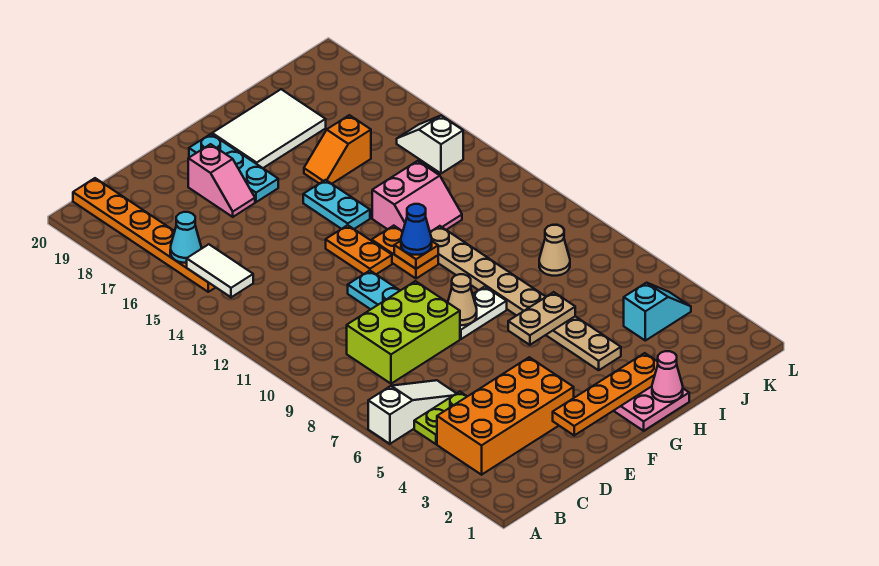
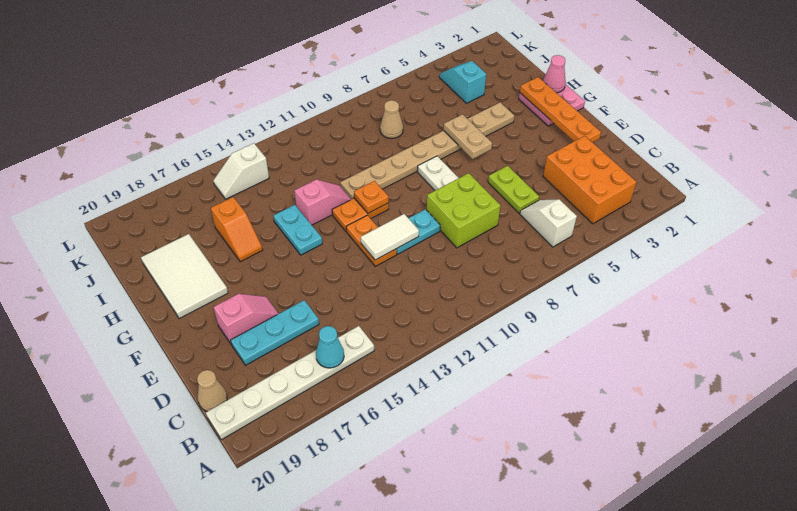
white 1x3 slope [368,380,456,444] -> white 1x2 slope [520,199,577,247]
orange 2x4 brick [437,357,574,475] -> orange 2x3 brick [543,136,636,224]
lime 1x2 plate [414,392,467,444] -> lime 1x2 plate moved to [488,166,539,213]
white 1x2 tile [187,244,253,297] -> white 1x2 tile moved to [361,214,419,260]
orange 1x6 plate [73,178,216,292] -> white 1x6 plate [206,326,374,440]
lime 2x3 brick [347,281,460,384] -> lime 2x2 brick [427,173,500,248]
tan 1x1 cone [448,274,477,325] -> tan 1x1 cone moved to [197,370,227,411]
orange 1x2 plate [326,225,392,274] -> orange 1x2 plate turned to [346,215,397,266]
cyan 1x3 plate [189,134,278,202] -> cyan 1x3 plate moved to [231,300,319,365]
blue 1x1 cone [401,204,432,255] -> none
cyan 1x2 plate [303,180,370,229] -> cyan 1x2 plate turned to [273,205,322,255]
pink 2x2 slope [372,161,462,232] -> pink 1x2 slope [294,179,351,225]

